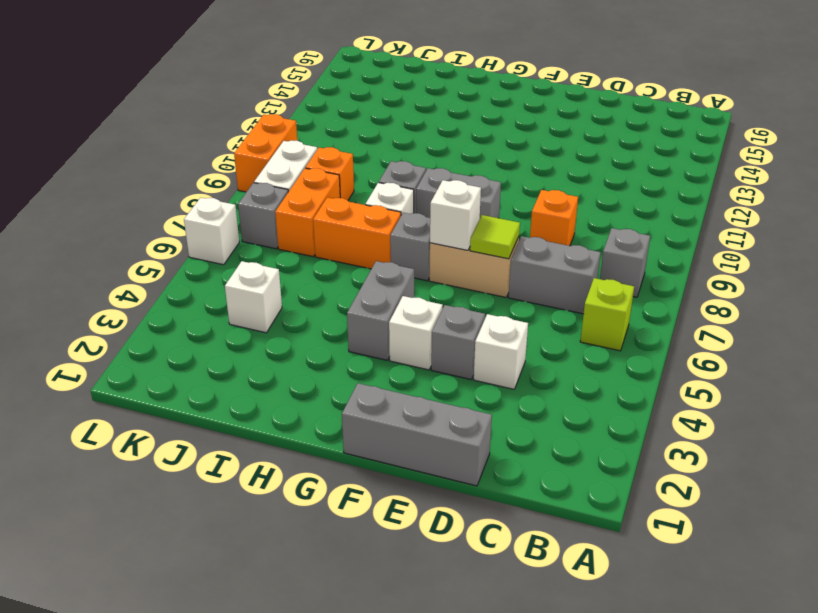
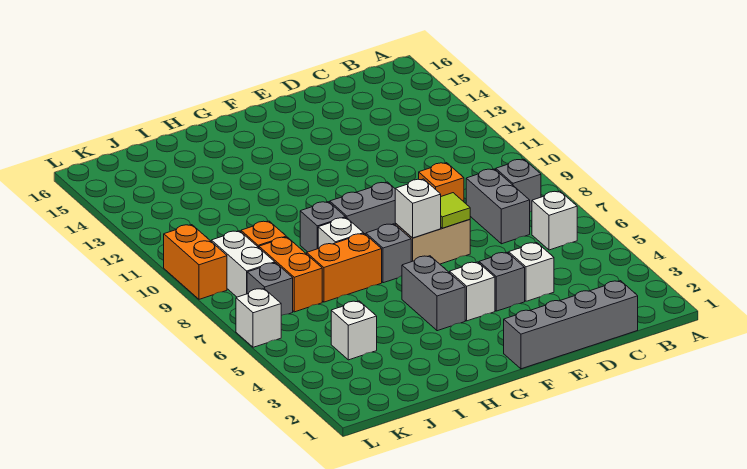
lime 1x1 brick [580,278,634,351] -> white 1x1 brick [532,191,577,250]
grey 1x2 brick [508,236,601,314] -> grey 1x2 brick turned to [466,169,530,244]
grey 1x3 brick [342,383,492,486] -> grey 1x4 brick [504,281,638,369]

